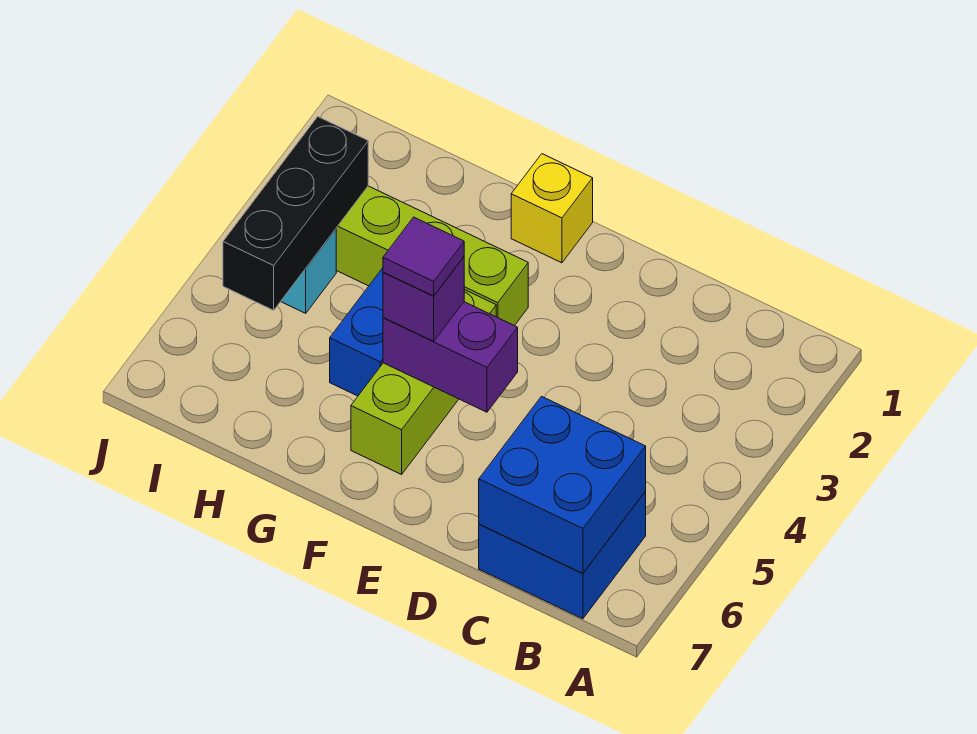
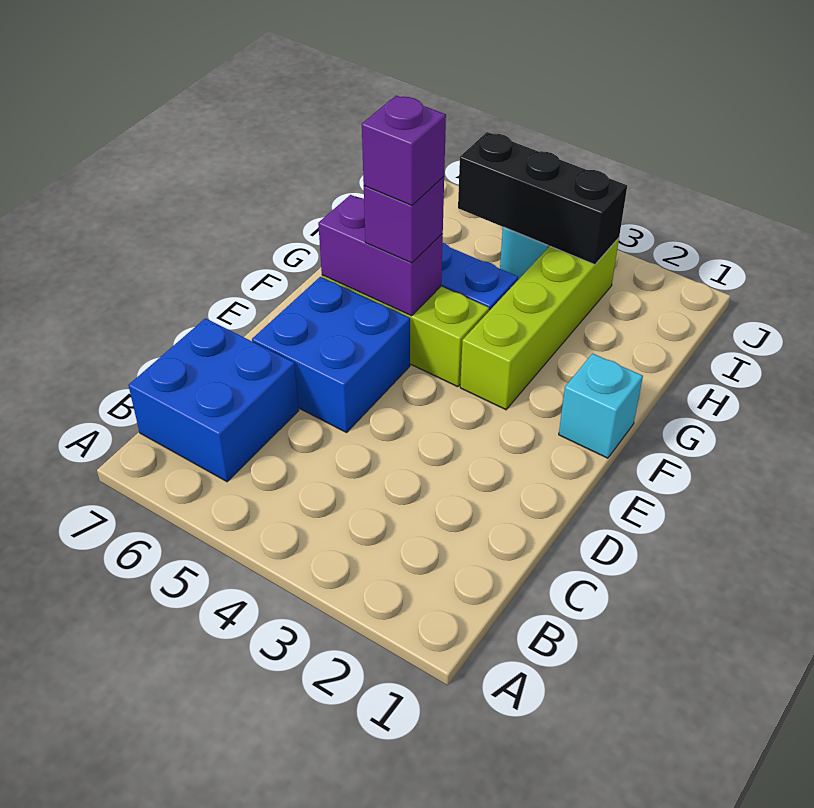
blue 2x2 brick [479,396,646,573] -> blue 2x2 brick moved to [252,277,410,432]
purple 1x2 brick [383,302,518,412] -> purple 1x2 brick turned to [318,195,443,316]
yellow 1x1 brick [511,154,593,263] -> cyan 1x1 brick [559,354,643,458]
purple 1x1 tile [383,217,464,296] -> purple 1x1 brick [362,96,446,205]

